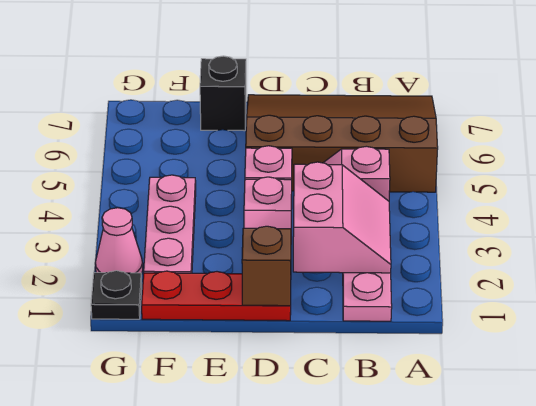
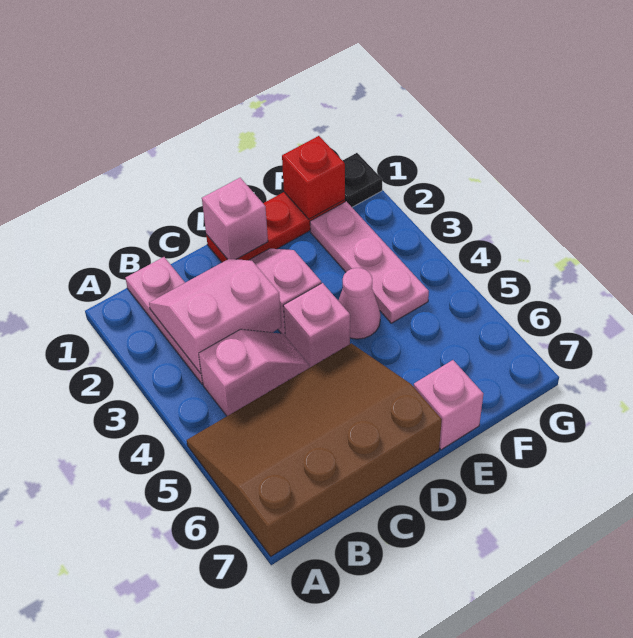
brown 3x4 slope [246,95,438,192] -> brown 3x4 slope turned to [187,343,442,556]
pink 2x2 slope [293,162,391,273] -> pink 2x2 slope turned to [149,259,281,374]
brown 1x1 brick [242,226,291,306] -> pink 1x1 brick [202,178,268,259]
black 1x1 brick [200,56,246,131] -> pink 1x1 brick [414,360,483,450]
none -> red 1x1 brick [282,136,345,219]
pink 1x1 cone [95,208,143,274] -> pink 1x1 cone moved to [338,268,380,339]

